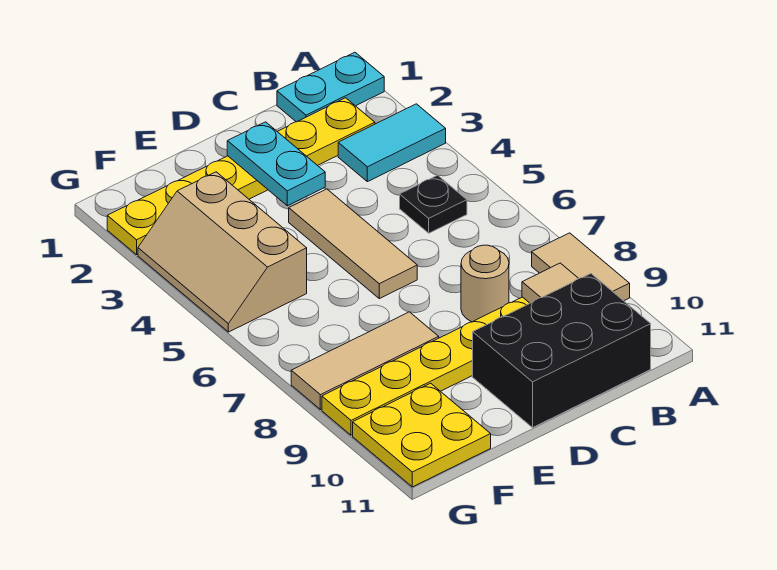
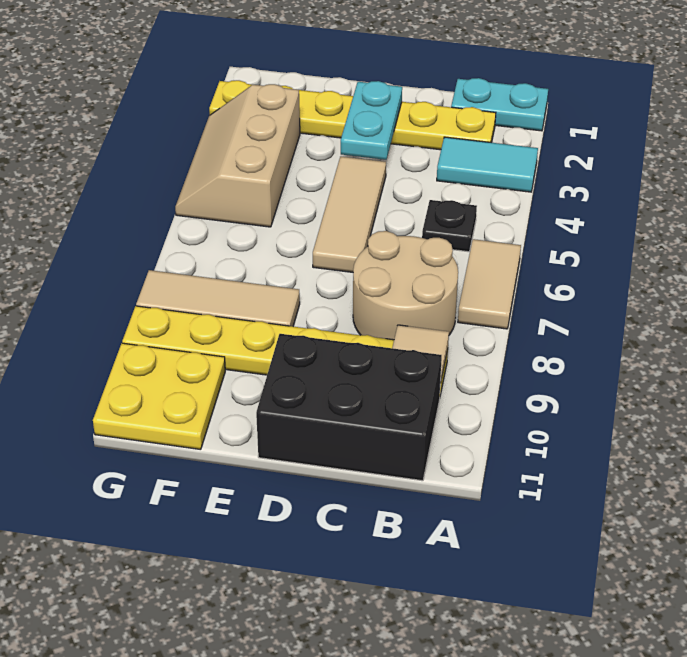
tan 1x2 tile [532,233,630,301] -> tan 1x2 tile moved to [458,239,521,329]
tan 1x1 round brick [461,245,509,322] -> tan 2x2 round brick [353,231,458,340]

